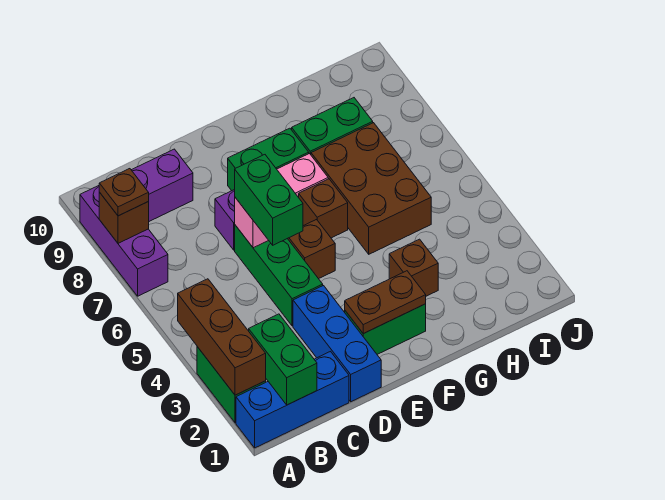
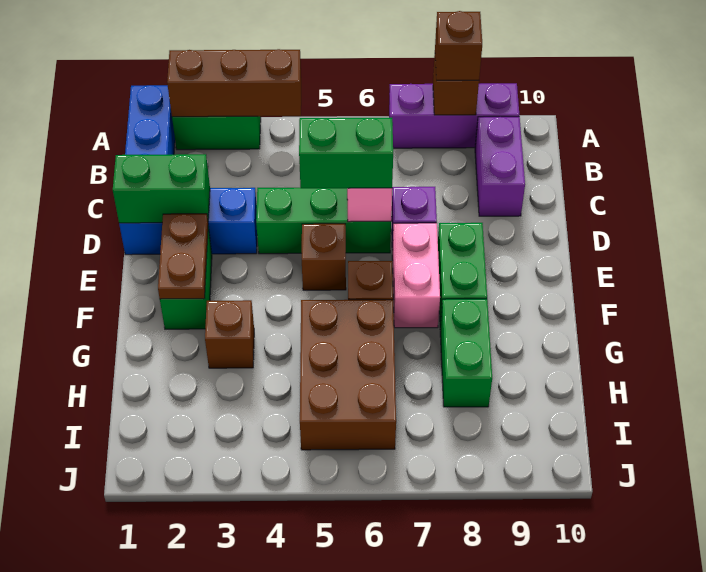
brown 1x1 plate [99,169,149,216] -> brown 1x1 brick [435,11,482,80]
green 1x2 brick [249,314,317,405] -> green 1x2 brick moved to [113,154,210,223]
brown 2x3 brick [311,123,431,254] -> brown 2x3 brick turned to [300,300,396,450]

